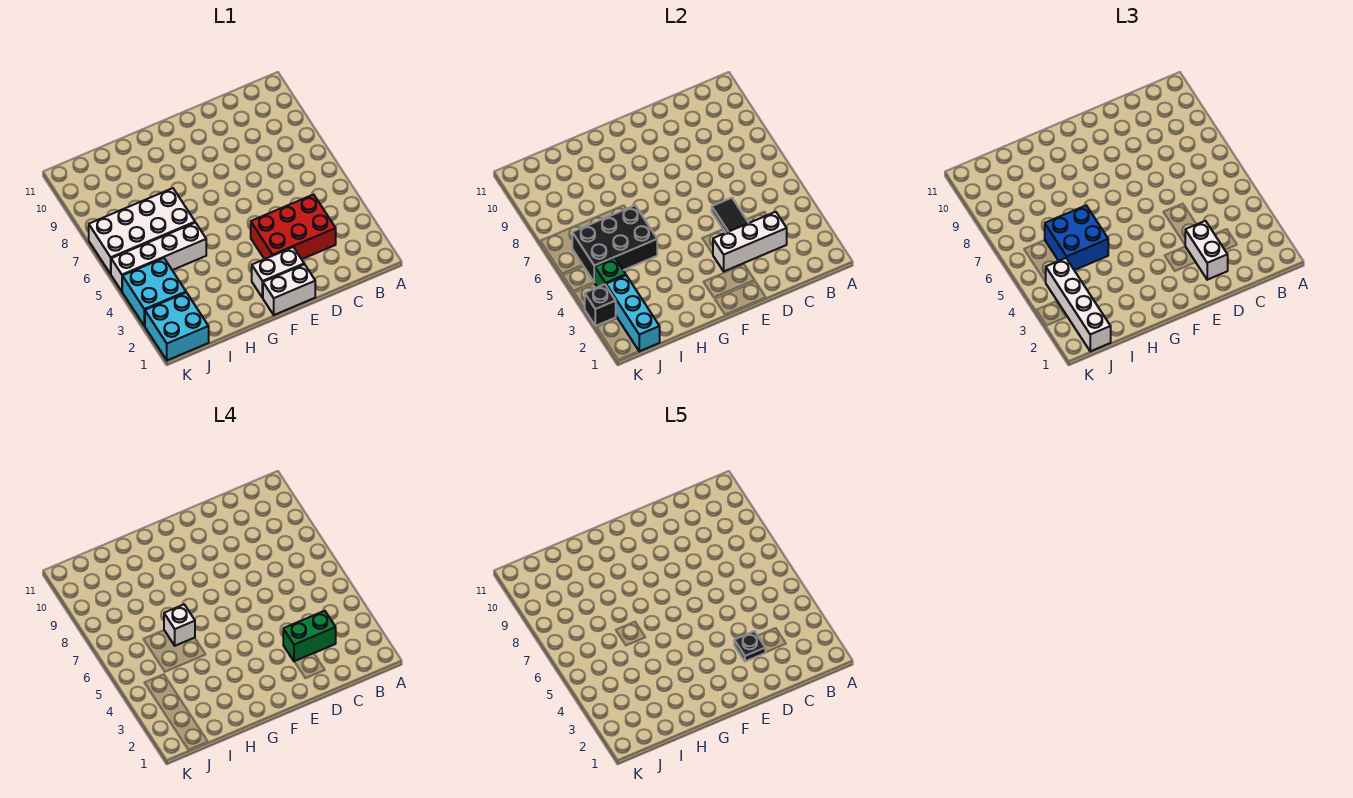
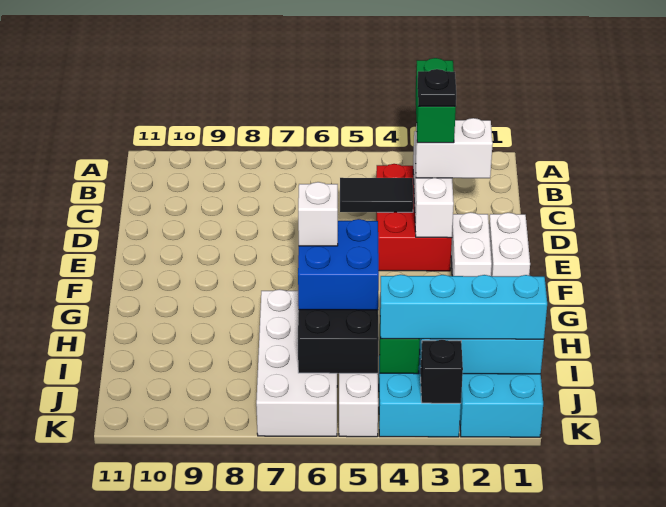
white 1x4 brick [1046,258,1111,351] -> cyan 1x4 brick [380,275,547,339]

